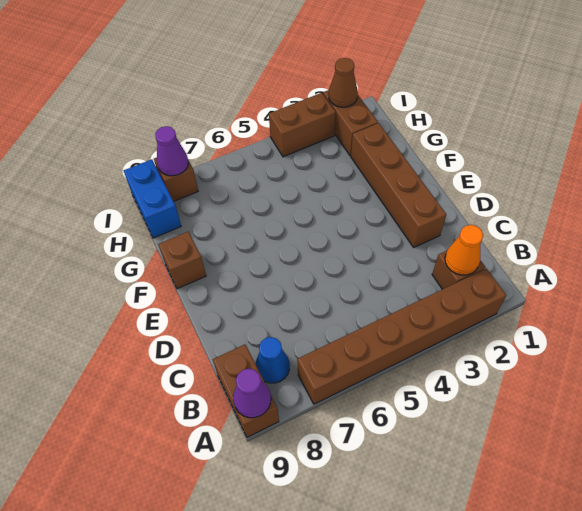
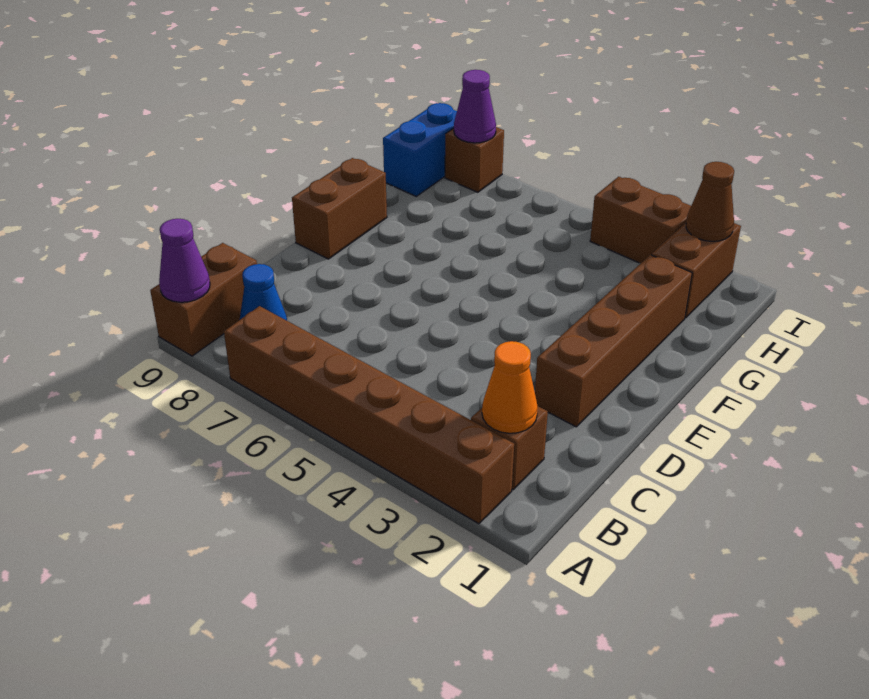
brown 1x1 brick [158,232,206,289] -> brown 1x2 brick [292,158,387,259]

